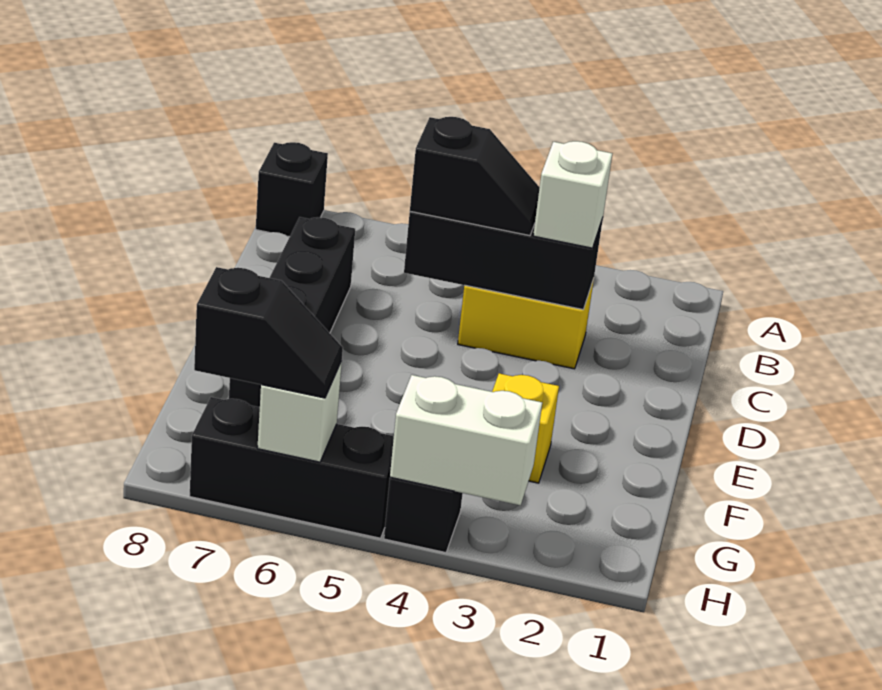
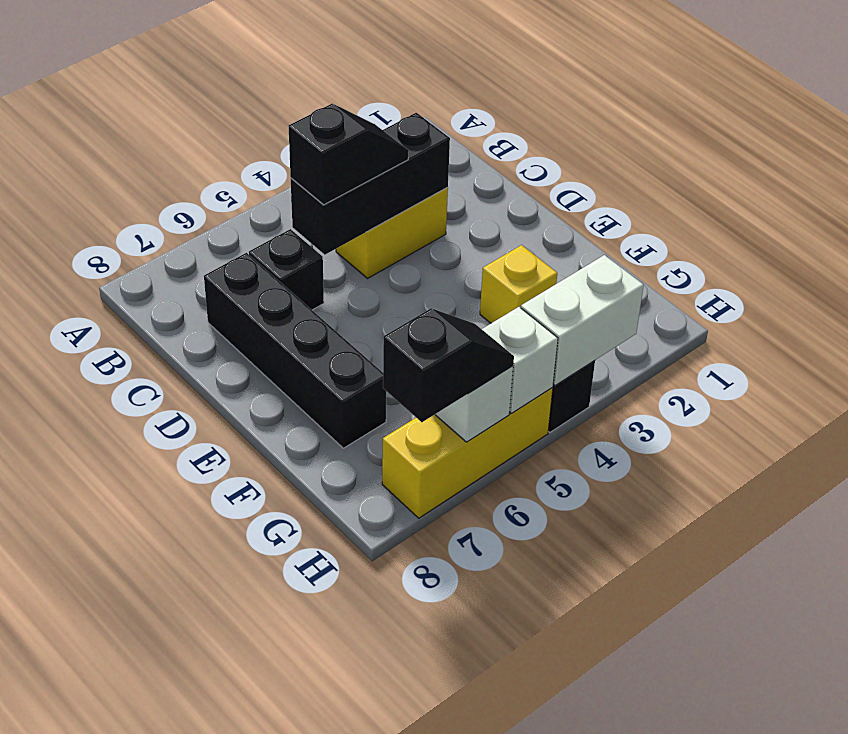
black 1x1 brick [256,142,328,237] -> black 1x1 brick moved to [249,229,324,310]
white 1x1 brick [533,141,612,248] -> white 1x1 brick moved to [482,307,558,414]
black 1x3 brick [190,397,394,538] -> yellow 1x3 brick [382,388,553,518]

